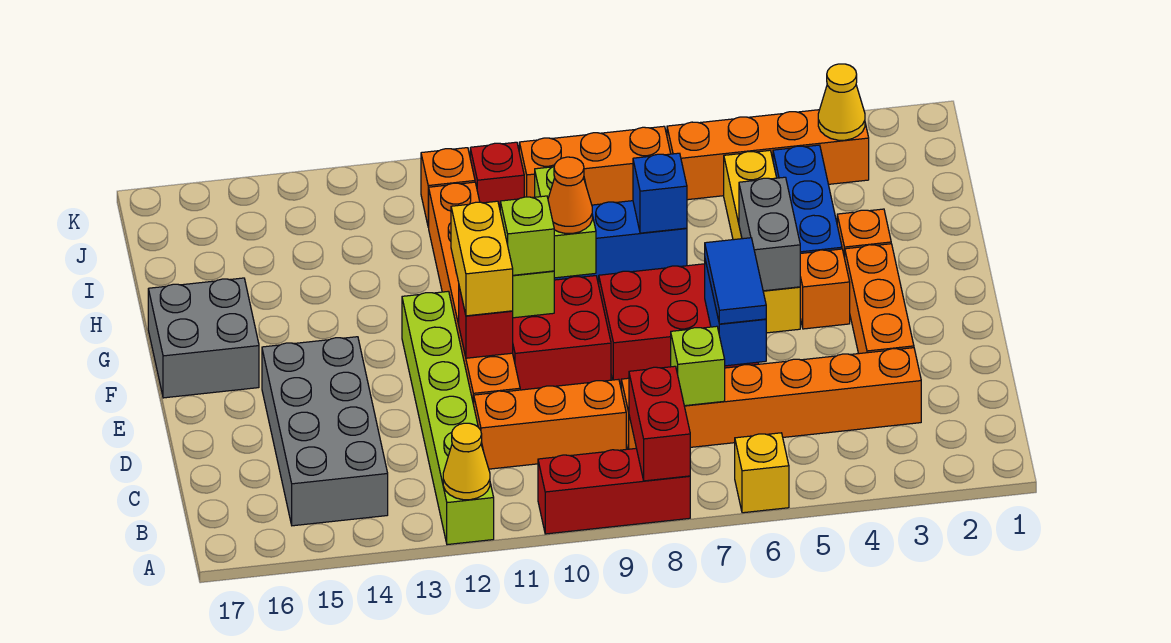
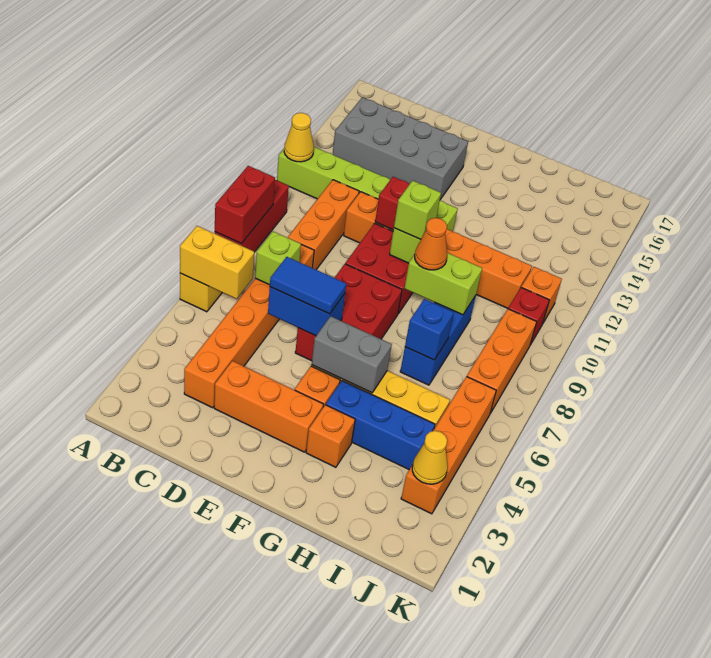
red 1x2 brick [629,366,690,481] -> red 1x2 brick turned to [215,166,275,244]
yellow 1x2 brick [451,201,513,316] -> yellow 1x2 brick moved to [180,226,254,299]
grey 2x2 brick [148,278,259,398] -> none

